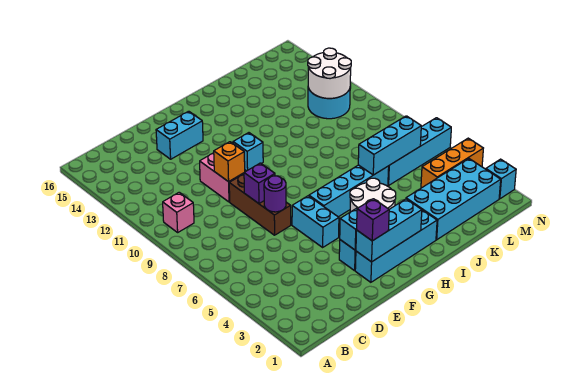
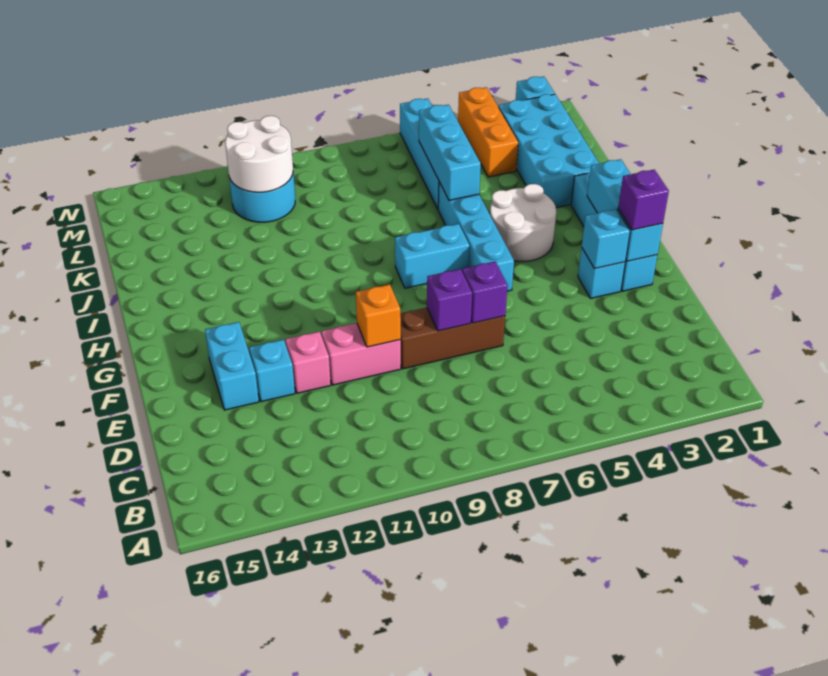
pink 1x1 brick [163,192,194,232] -> pink 1x1 brick moved to [286,332,331,393]
purple 1x1 round brick [264,176,286,212] -> purple 1x1 brick [462,262,508,323]
cyan 1x2 brick [292,196,339,247] -> cyan 1x2 brick moved to [395,224,469,288]
cyan 1x1 brick [233,133,263,171] -> cyan 1x1 brick moved to [249,340,295,402]

